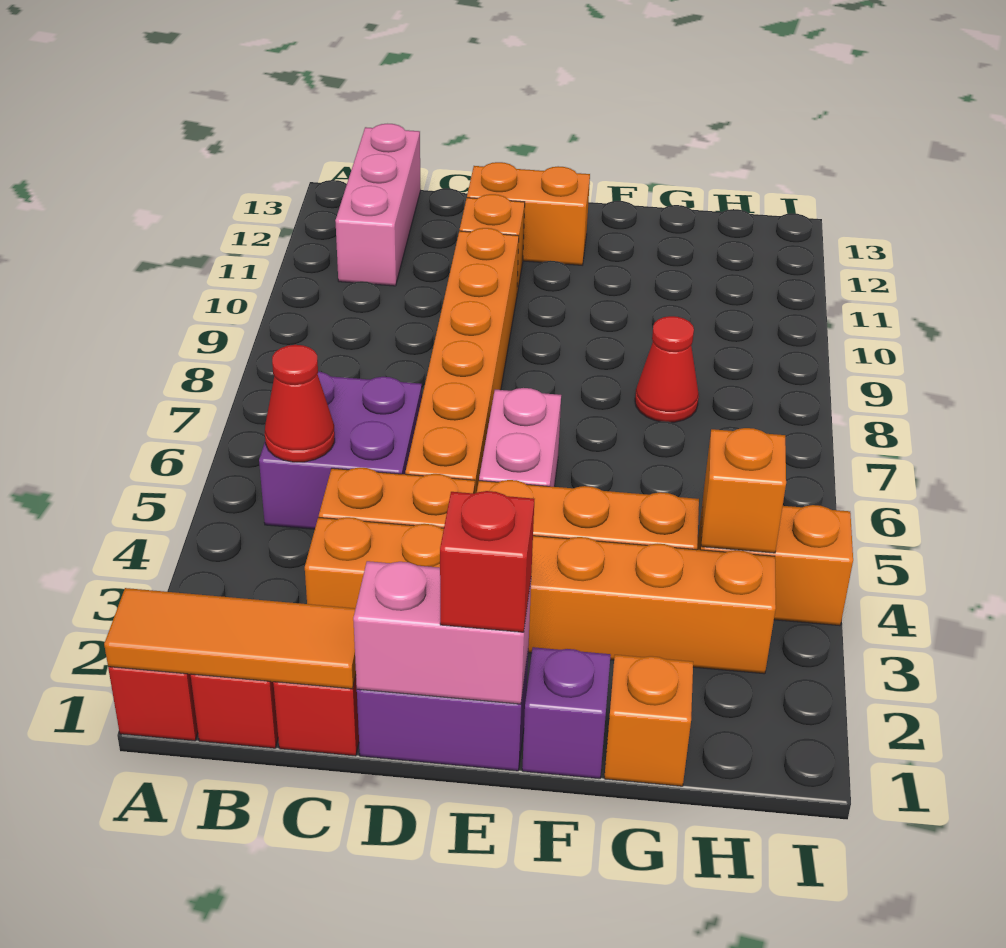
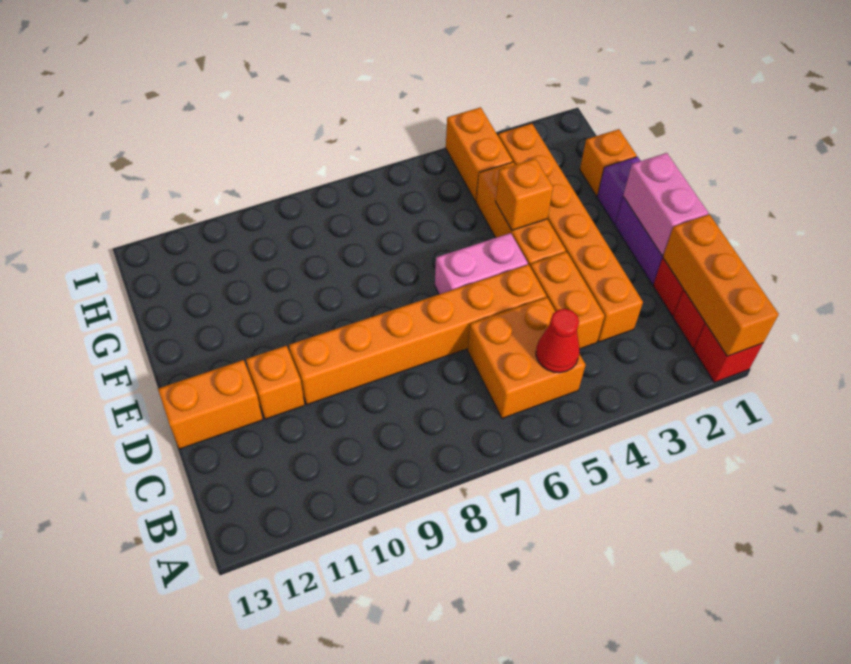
orange 1x3 tile [104,588,356,689] -> orange 1x3 brick [663,214,779,356]
purple 2x2 brick [259,371,422,529] -> orange 2x2 brick [468,297,586,418]
pink 1x3 brick [335,124,421,286] -> none
orange 1x2 brick [467,162,590,265] -> orange 1x2 brick turned to [158,360,263,449]
red 1x1 brick [440,491,534,632] -> none
red 1x1 cone [635,316,699,422] -> none
orange 1x1 brick [701,428,786,553] -> orange 1x1 brick moved to [495,159,553,230]

